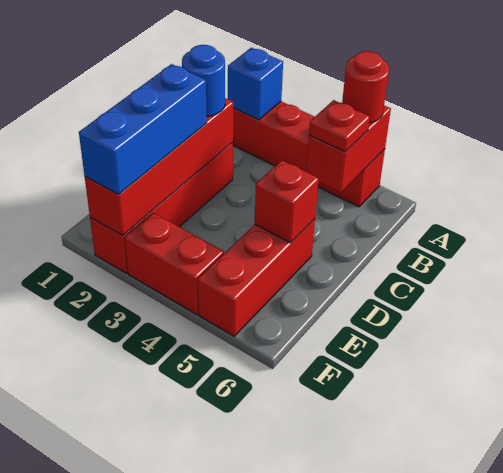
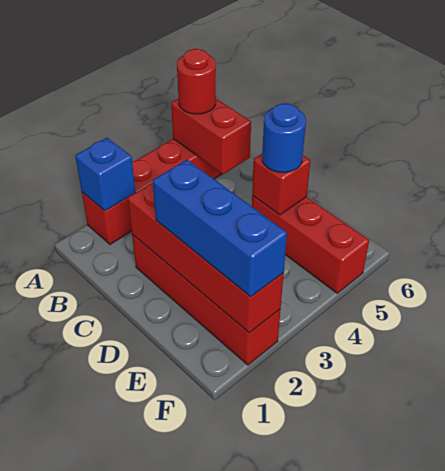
red 1x1 plate [309,100,370,152] -> none
blue 1x1 round brick [182,45,225,116] -> blue 1x1 round brick moved to [262,104,306,173]
red 1x2 brick [125,213,224,315] -> none

